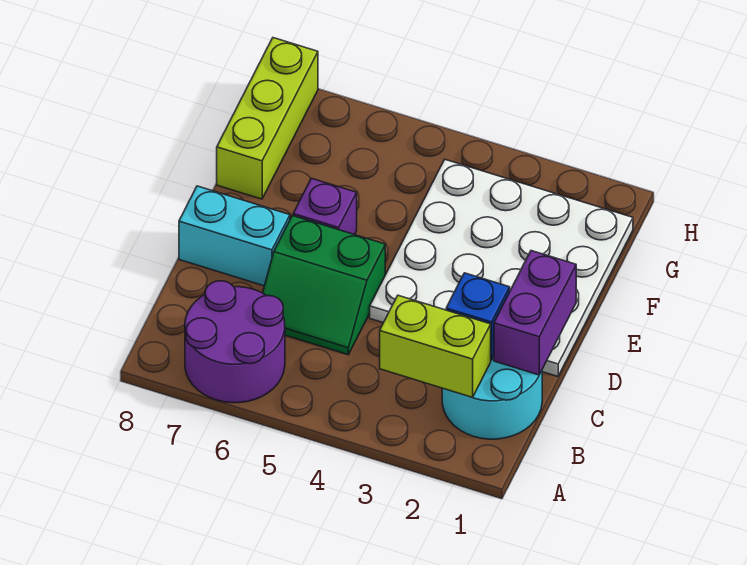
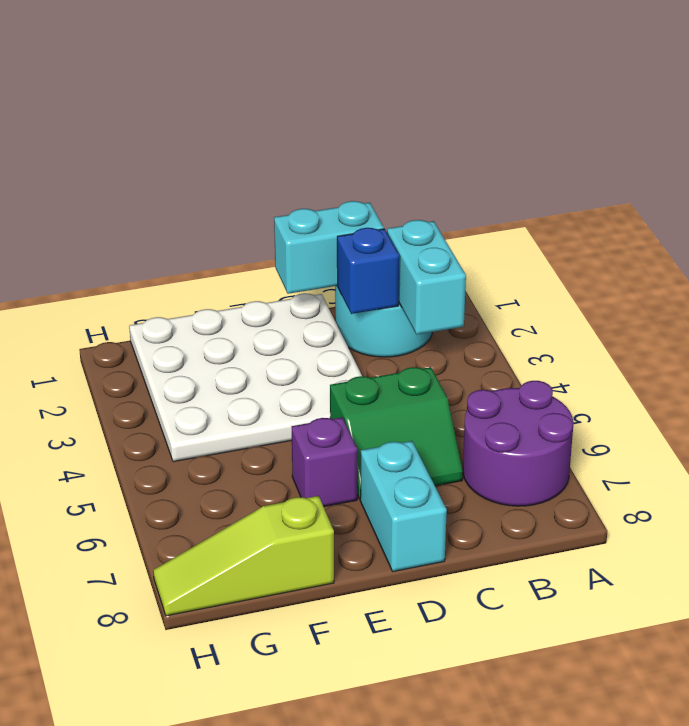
lime 1x2 brick [380,295,491,398] -> cyan 1x2 brick [387,220,466,335]
purple 1x2 brick [494,251,576,375] -> cyan 1x2 brick [274,201,384,294]
green 2x2 slope [263,216,385,355] -> green 2x2 slope turned to [330,367,463,499]
lime 1x3 brick [217,38,318,199] -> lime 1x3 slope [153,496,334,616]

